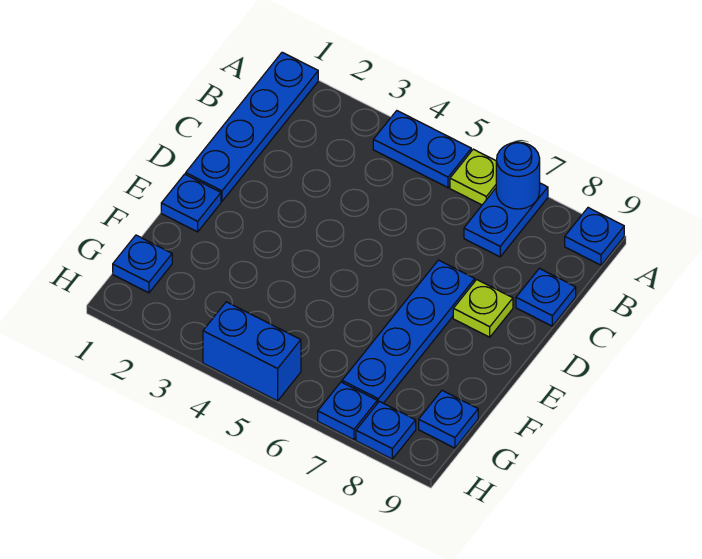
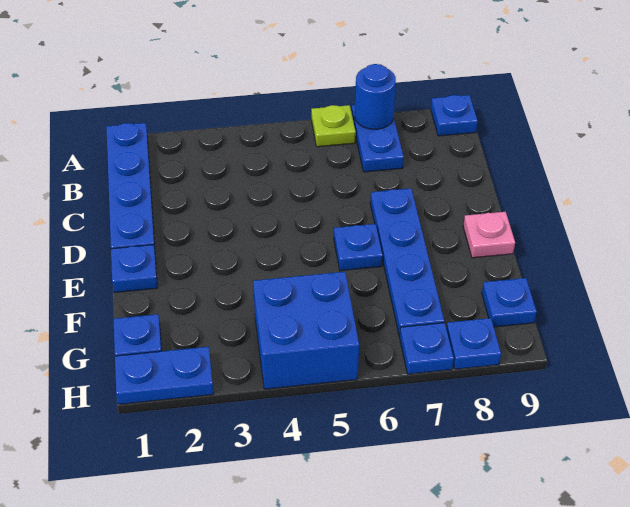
blue 1x2 plate [373,111,471,188] -> blue 1x2 plate moved to [115,347,213,404]
blue 1x1 plate [516,268,576,326] -> blue 1x1 plate moved to [334,224,383,271]
lime 1x1 plate [453,280,513,337] -> none
none -> pink 1x1 plate [463,212,515,258]
blue 1x2 brick [203,302,301,401] -> blue 2x2 brick [253,272,359,389]

